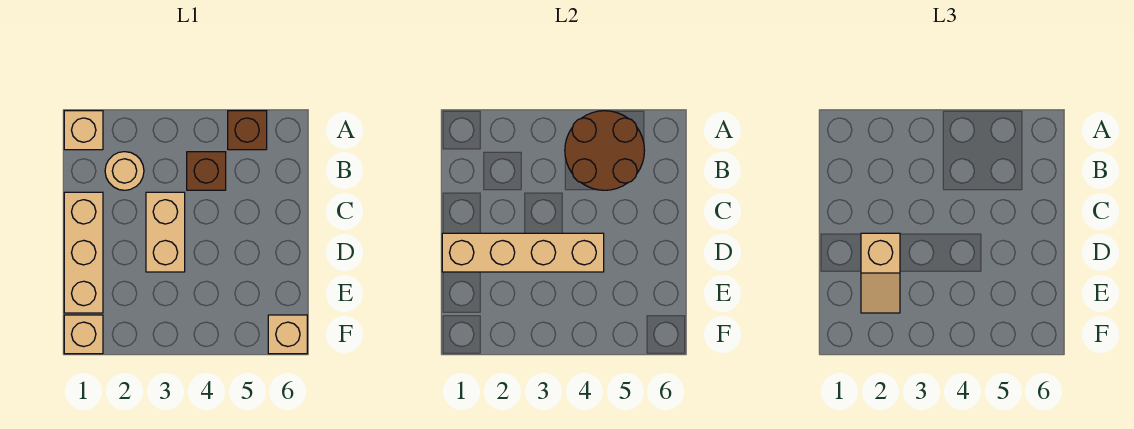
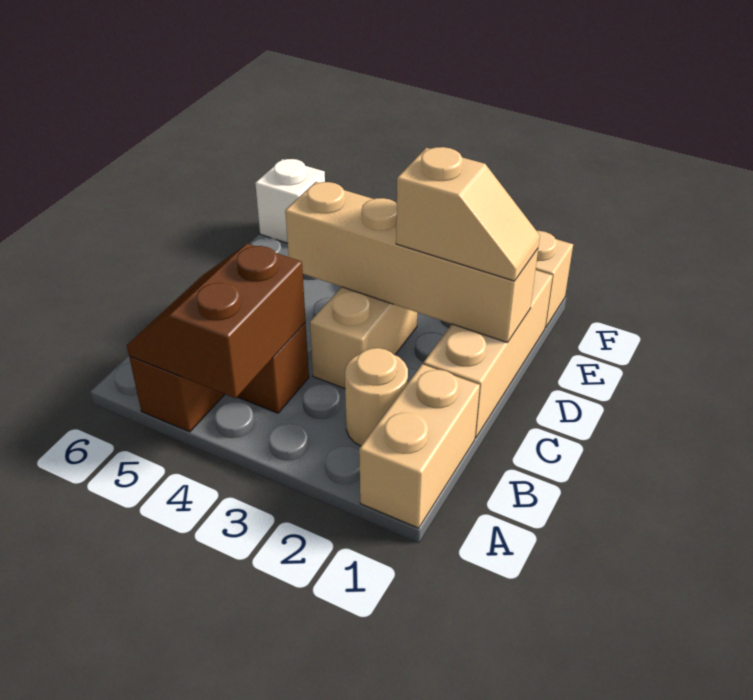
tan 1x1 brick [64,111,103,150] -> tan 1x2 brick [359,364,480,528]
brown 2x2 round brick [565,111,645,190] -> brown 2x2 slope [127,244,306,398]
tan 1x2 slope [861,233,900,313] -> tan 1x2 slope turned to [396,147,540,281]
tan 1x1 brick [268,315,307,354] -> white 1x1 brick [255,159,325,243]

